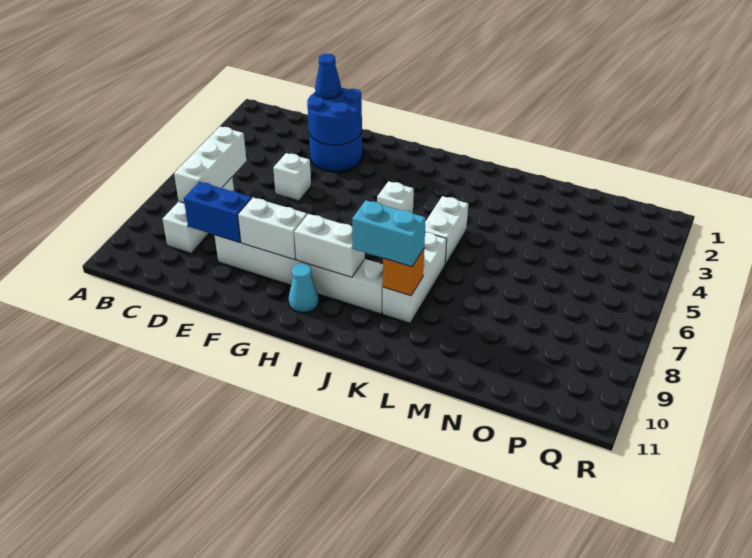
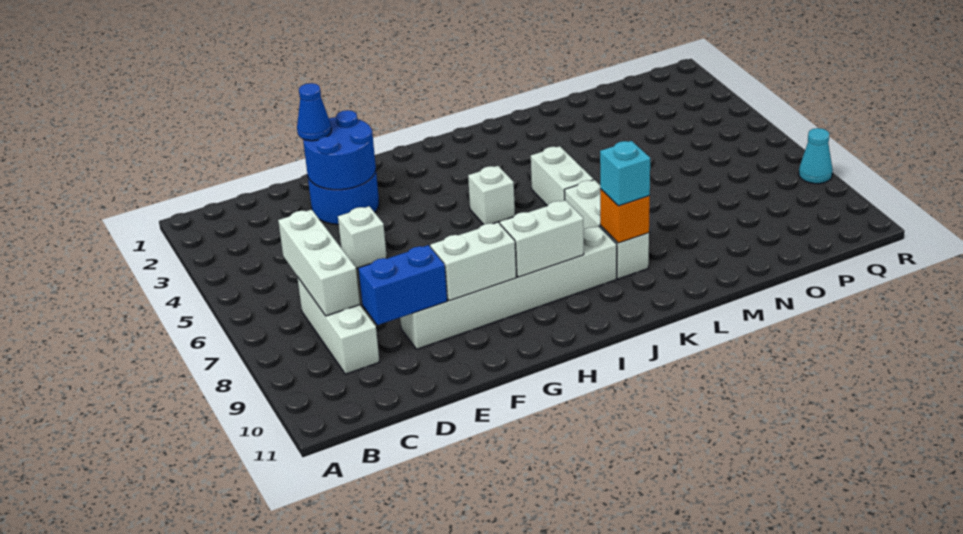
cyan 1x1 cone [289,263,319,313] -> cyan 1x1 cone moved to [799,128,833,184]
cyan 1x2 brick [352,200,426,267] -> cyan 1x1 brick [600,141,650,206]

